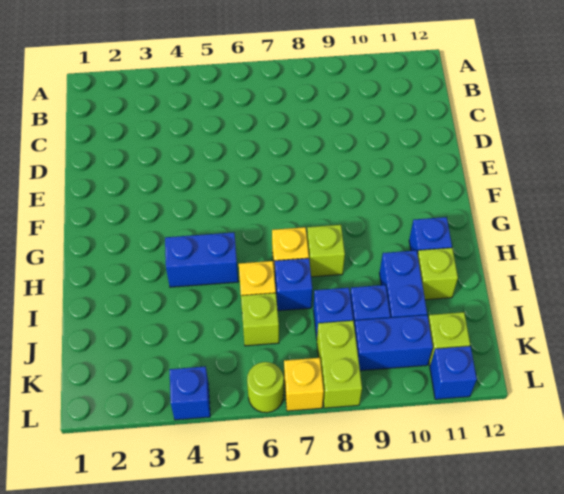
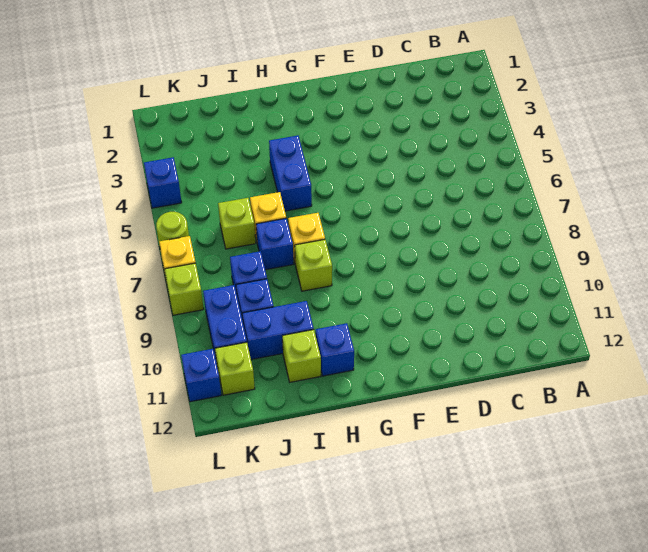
lime 1x2 brick [317,321,362,408] -> lime 1x1 brick [164,263,204,315]

